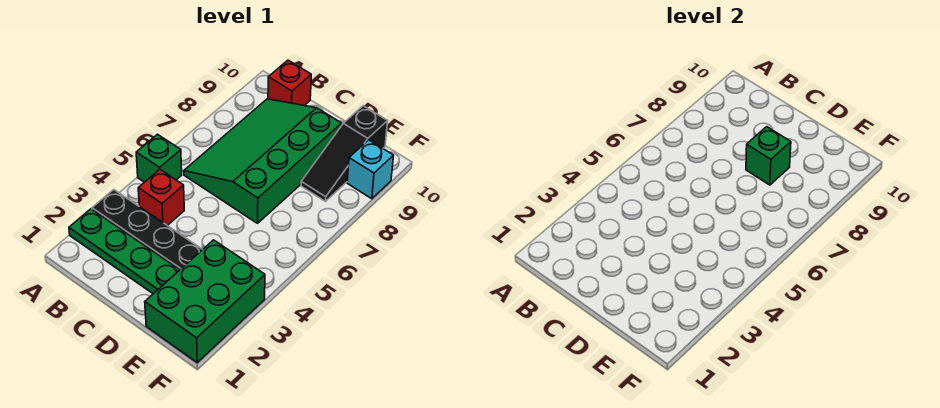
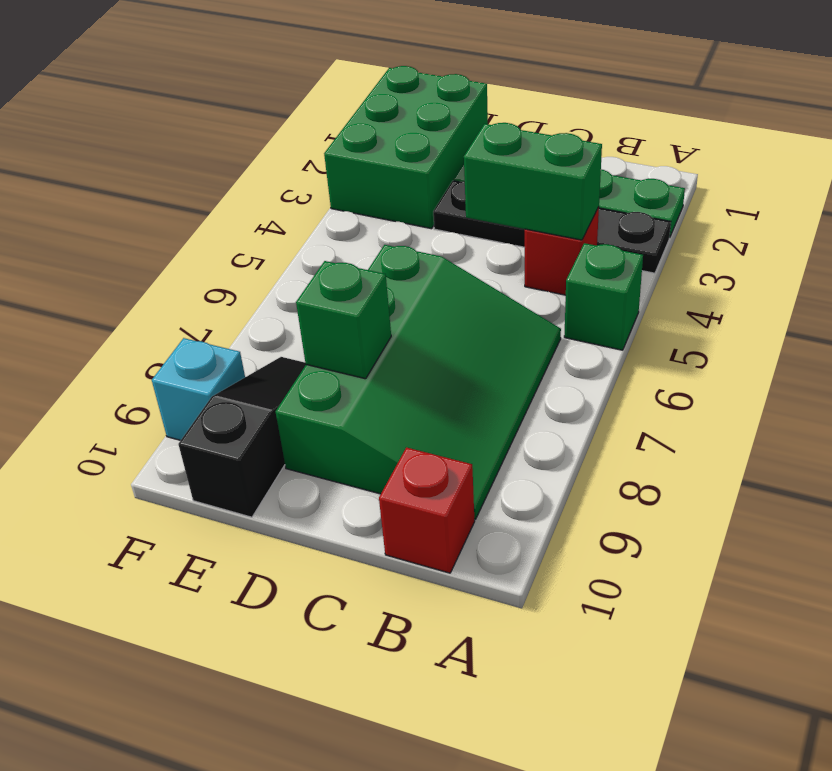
none -> green 1x2 brick [464,123,602,240]

